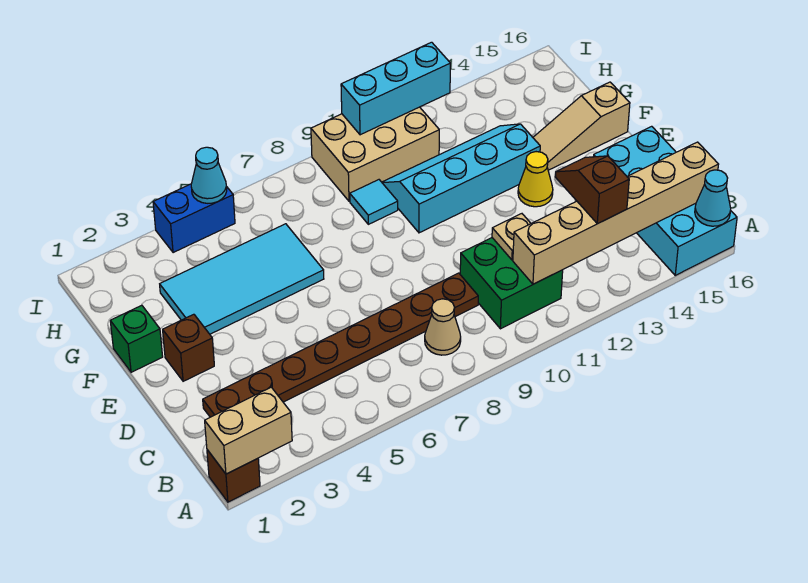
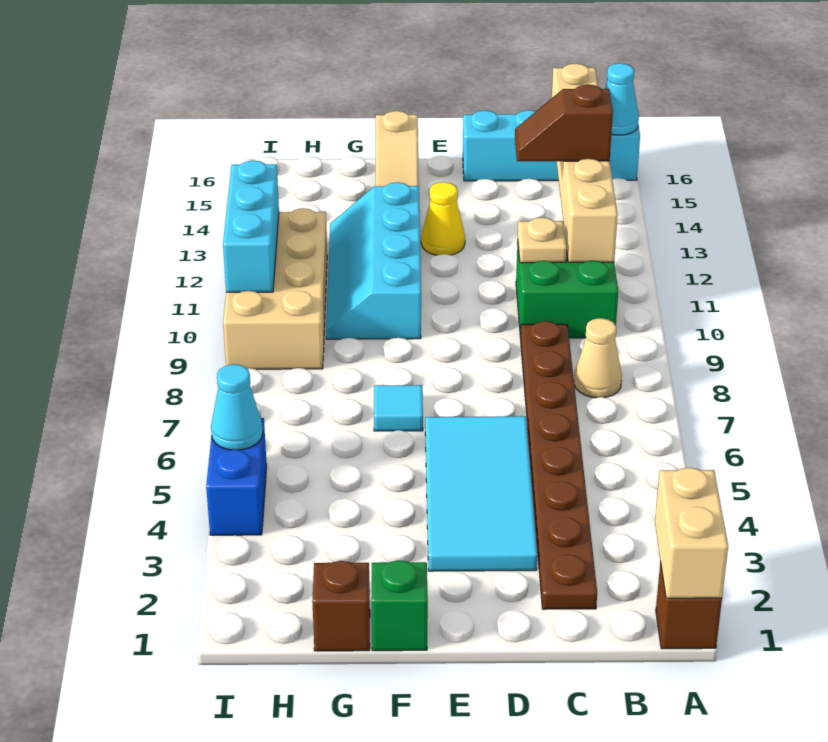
cyan 2x4 brick [593,126,737,275] -> cyan 1x4 brick [463,110,640,181]
brown 1x1 brick [163,314,214,381] -> brown 1x1 brick moved to [312,561,370,651]
cyan 2x4 tile [160,224,324,334] -> cyan 2x4 tile moved to [425,416,537,571]
cyan 1x1 tile [350,180,398,224] -> cyan 1x1 tile moved to [374,385,423,431]
tan 2x3 brick [311,107,439,201] -> tan 2x4 brick [223,208,327,369]

